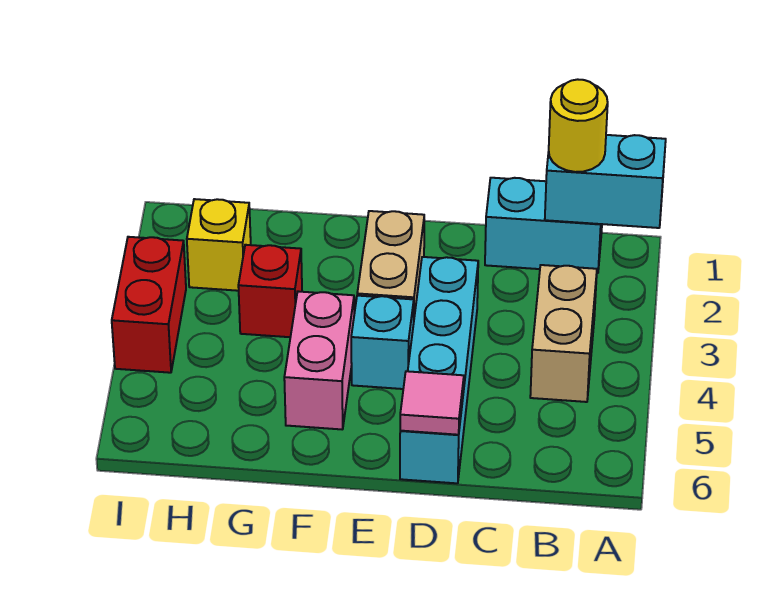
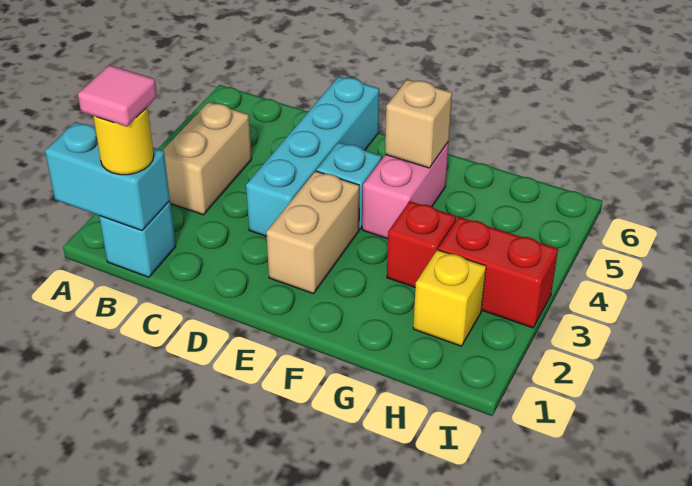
cyan 1x2 brick [485,178,602,273] -> cyan 1x1 brick [99,201,176,277]
pink 1x1 tile [400,371,464,435] -> pink 1x1 tile moved to [78,65,157,127]
none -> tan 1x1 brick [385,80,452,168]
red 1x2 brick [112,237,186,373] -> red 1x2 brick turned to [438,217,558,328]

